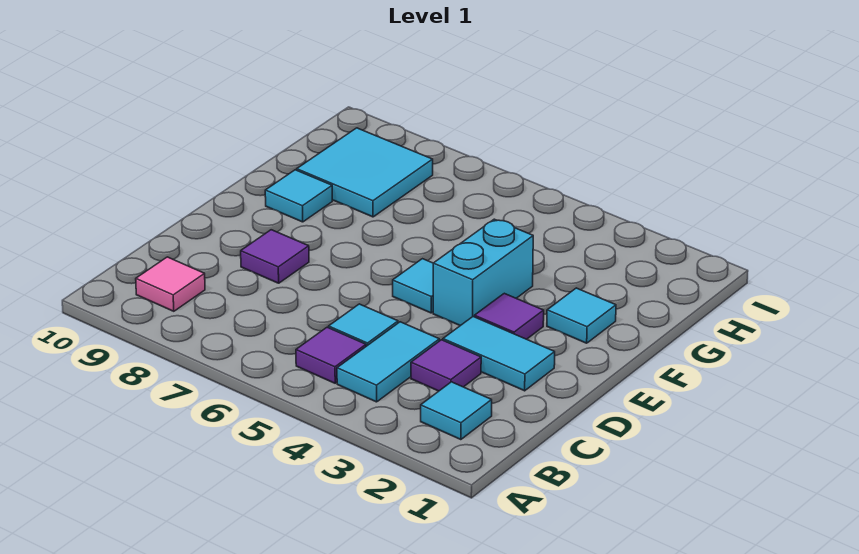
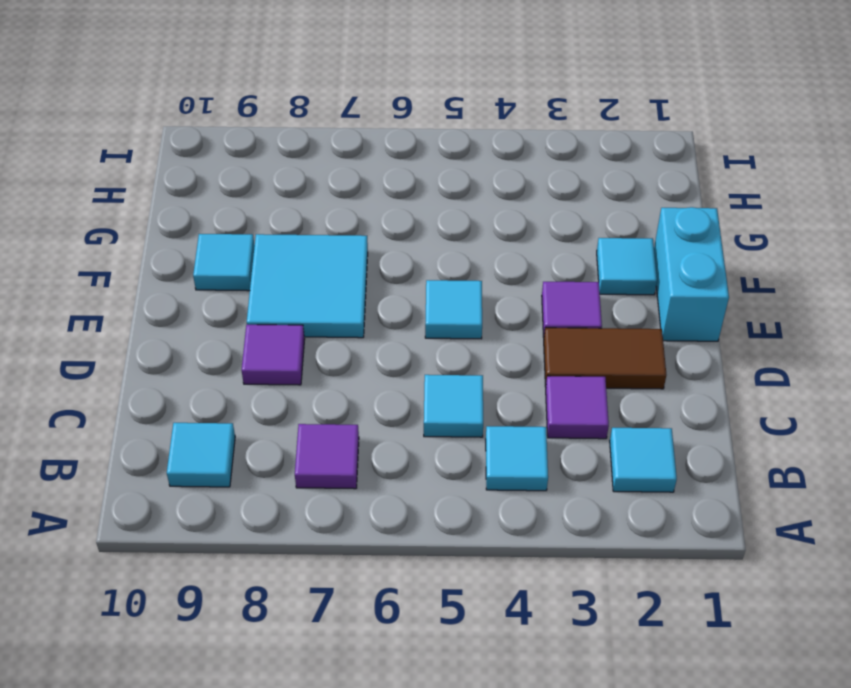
cyan 1x2 tile [337,322,439,402] -> cyan 1x1 tile [486,426,548,491]
purple 1x1 tile [296,327,366,383] -> purple 1x1 tile moved to [295,424,359,489]
pink 1x1 tile [136,257,205,311] -> cyan 1x1 tile [167,423,235,487]
cyan 1x2 tile [443,317,555,391] -> brown 1x2 tile [544,328,666,389]
cyan 1x2 brick [433,219,533,326] -> cyan 1x2 brick moved to [654,207,729,341]
cyan 2x2 tile [297,128,433,217] -> cyan 2x2 tile moved to [247,234,368,338]

